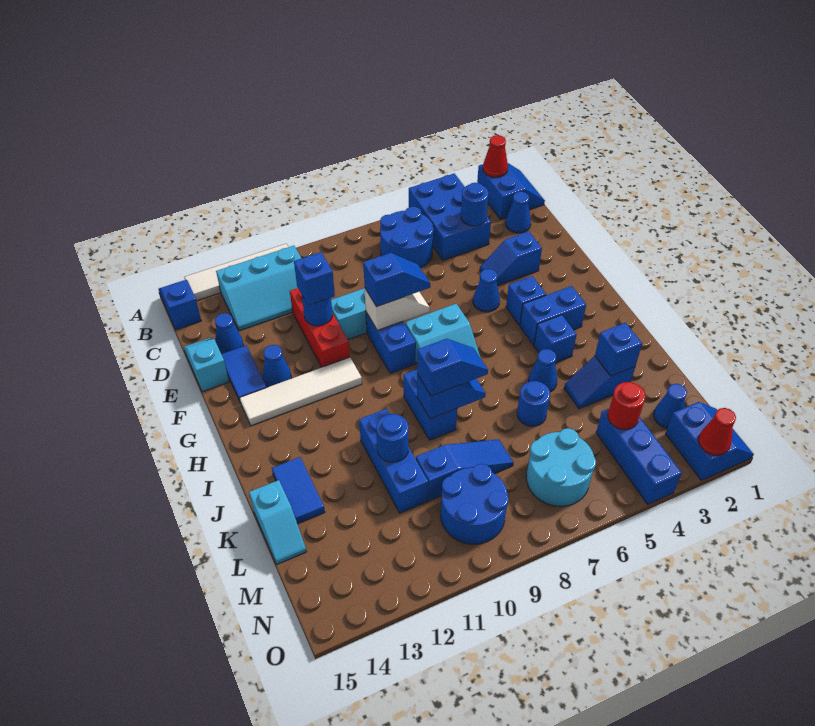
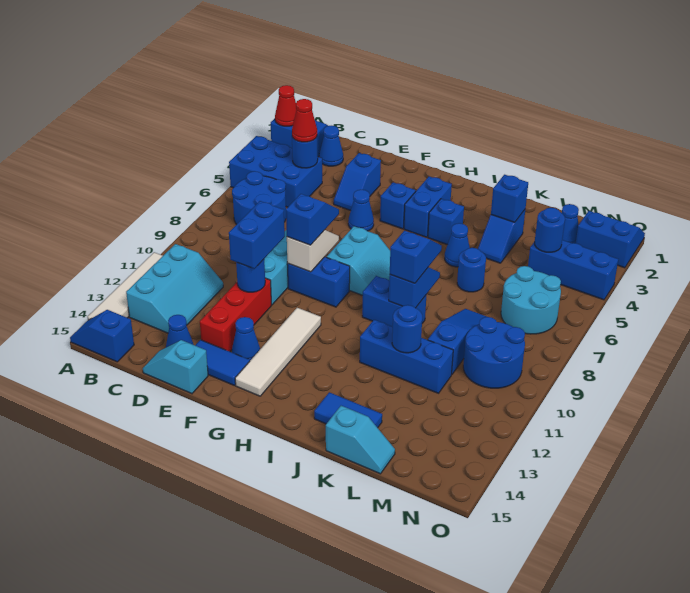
red 1x3 brick [290,288,350,367] -> red 1x3 brick turned to [200,278,272,352]
blue 1x1 brick [294,252,335,305] -> blue 1x2 brick [229,201,285,269]
red 1x1 round brick [608,382,646,430] -> blue 1x1 round brick [535,208,565,252]
red 1x1 cone [698,408,736,455] -> red 1x1 cone moved to [292,99,317,142]

